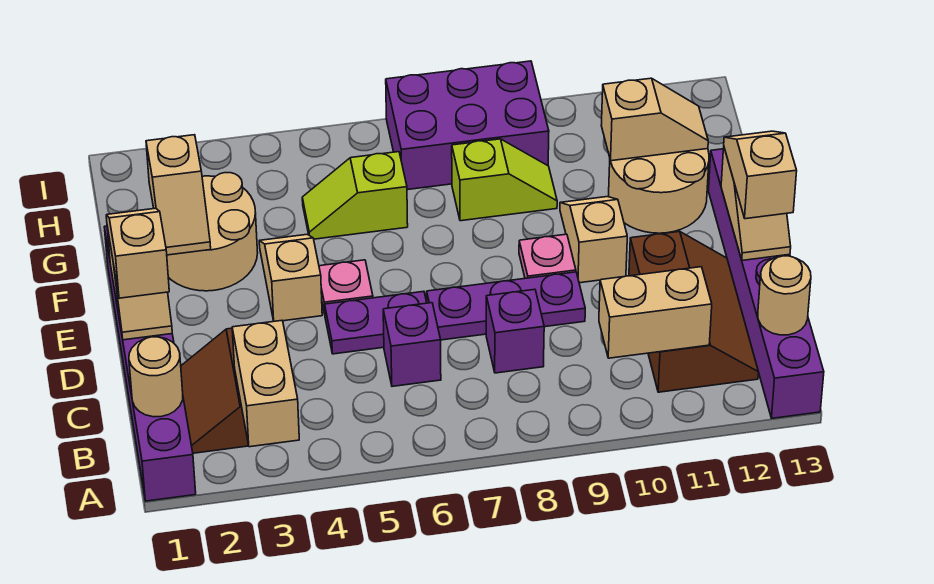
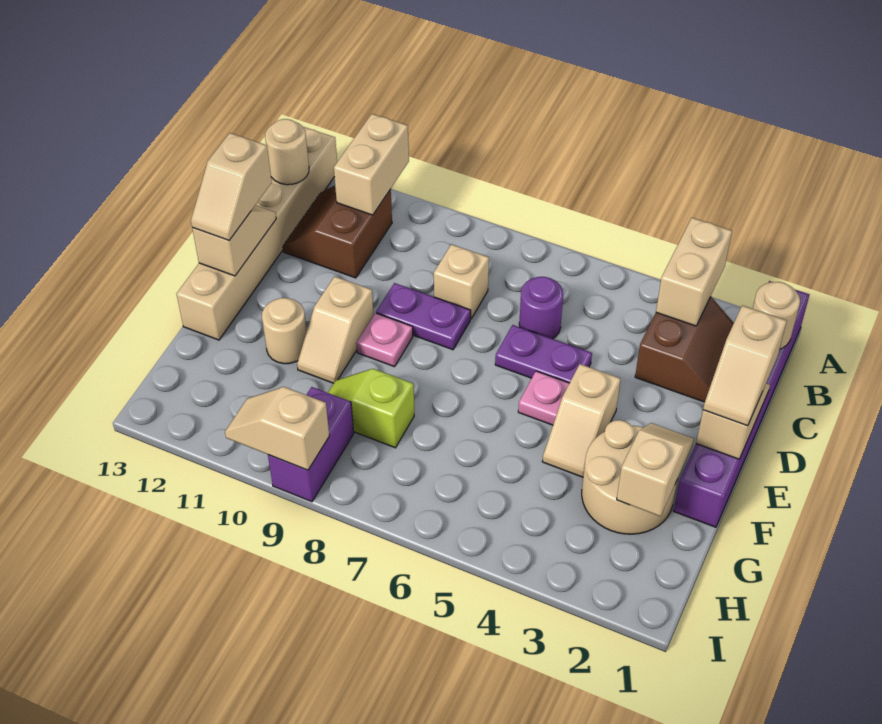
purple 1x6 brick [709,149,824,418] -> tan 1x6 brick [177,127,337,340]
tan 1x2 brick [599,267,712,358] -> tan 1x2 brick turned to [334,114,409,215]
brown 2x3 slope [629,231,759,392] -> brown 2x2 slope [283,186,392,278]
purple 1x1 brick [383,303,441,386] -> purple 1x1 round brick [519,277,563,339]
purple 1x1 brick [486,289,544,373] -> tan 1x1 brick [434,244,489,319]
purple 1x3 plate [427,272,585,340] -> purple 1x2 plate [376,283,471,350]
tan 2x2 round brick [609,149,709,233] -> tan 1x1 round brick [262,298,307,364]
lime 1x2 slope [302,152,408,239] -> none
tan 1x2 slope [601,78,708,161] -> tan 1x2 slope moved to [225,387,329,470]
purple 2x3 brick [386,61,549,190] -> purple 1x2 brick [268,387,354,502]

